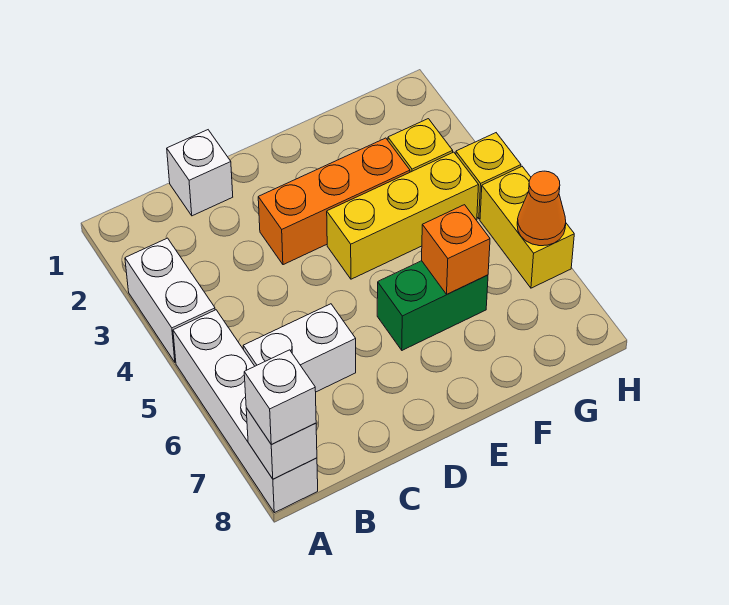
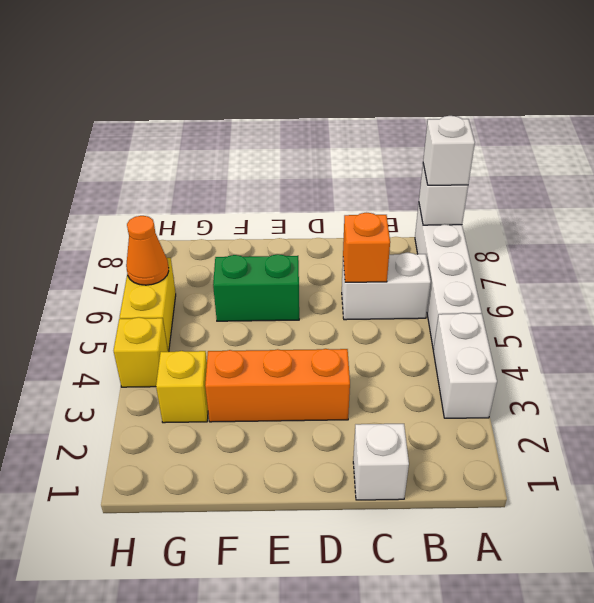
yellow 1x3 brick [327,152,479,279] -> none
orange 1x1 brick [422,205,490,294] -> orange 1x1 brick moved to [343,213,390,282]

